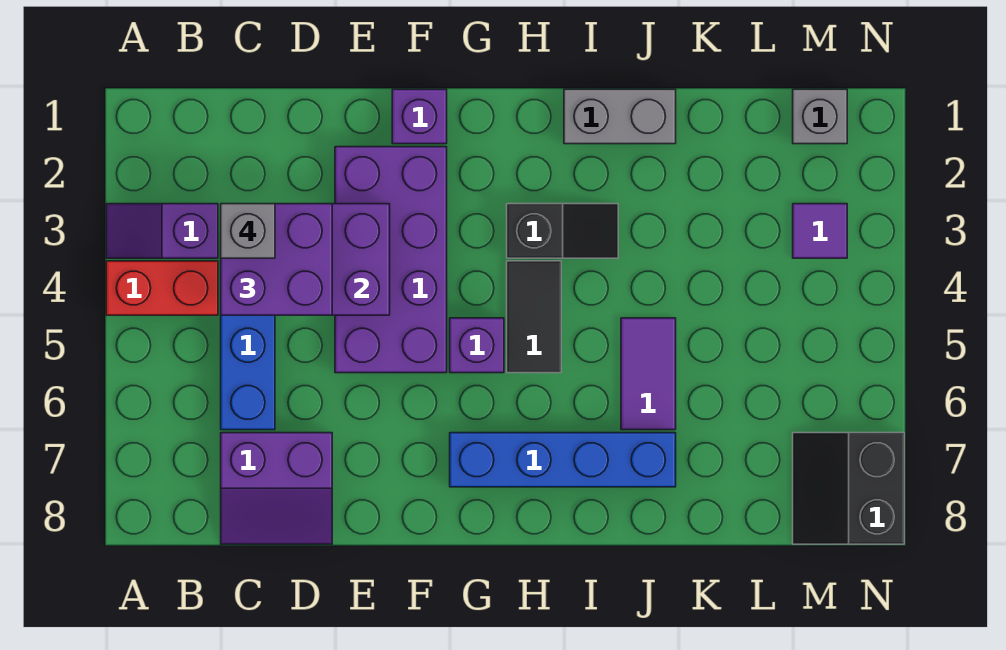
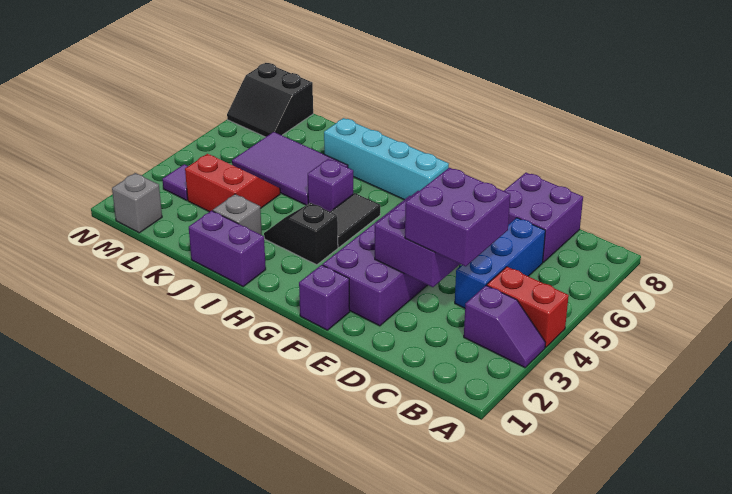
grey 1x1 brick [221,204,275,258] -> grey 1x1 brick moved to [213,194,262,235]
purple 2x2 slope [221,433,332,544] -> purple 2x2 brick [504,173,583,262]
purple 1x1 brick [450,318,504,373] -> purple 1x1 brick moved to [308,159,353,212]
blue 1x4 brick [450,433,676,487] -> cyan 1x4 brick [324,118,449,200]
grey 1x2 brick [564,89,676,144] -> purple 1x2 brick [189,211,266,286]
purple 1x2 tile [621,318,676,430] -> purple 2x3 tile [232,132,348,205]
none -> red 2x2 slope [185,154,280,212]
black 2x2 slope [793,433,904,544] -> black 2x2 slope turned to [227,63,313,137]

